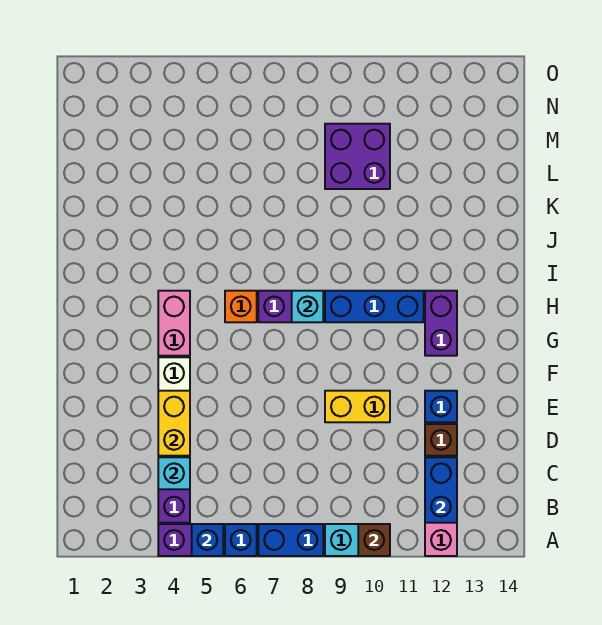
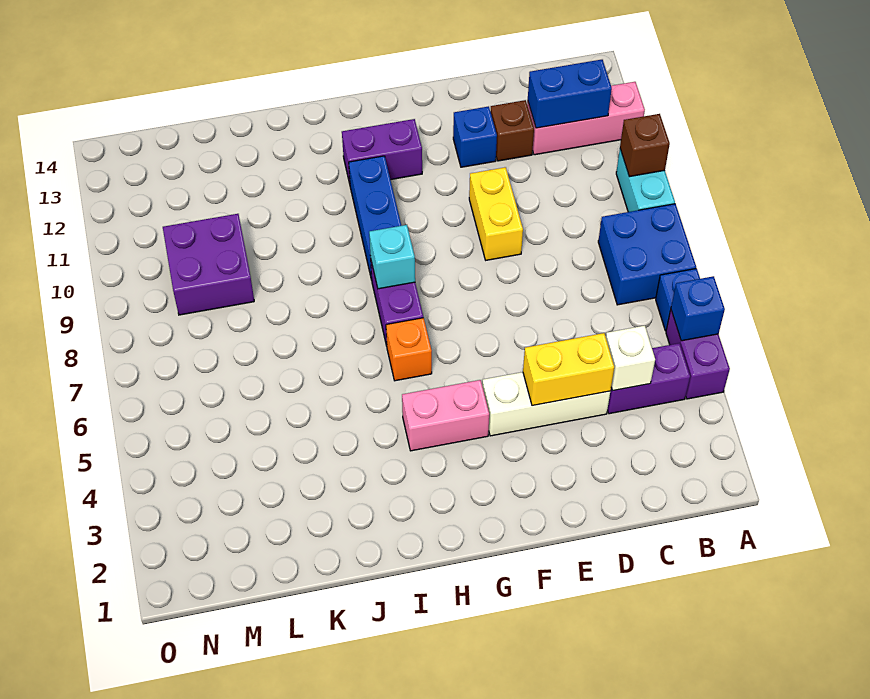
blue 1x2 brick [258,524,323,556] -> blue 2x2 brick [598,204,696,305]
cyan 1x1 brick [158,457,190,489] -> white 1x1 brick [606,326,655,391]

